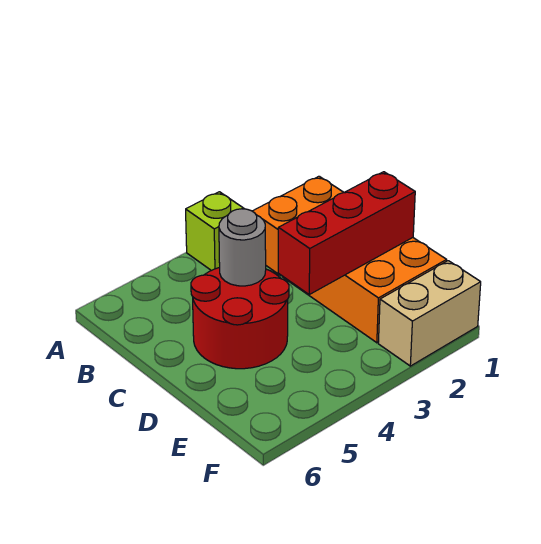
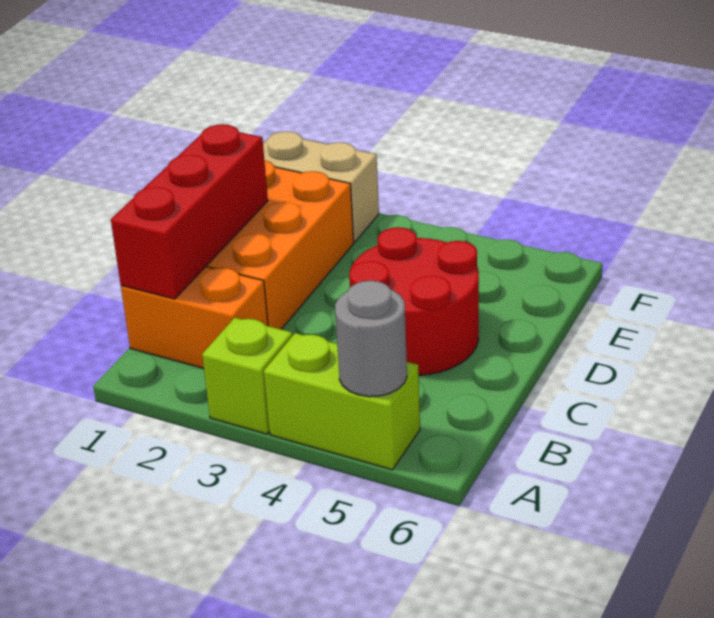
none -> lime 1x2 brick [264,333,420,470]
grey 1x1 round brick [219,209,266,286] -> grey 1x1 round brick moved to [335,281,407,397]
red 1x3 brick [278,172,415,294] -> red 1x3 brick turned to [111,124,268,299]

